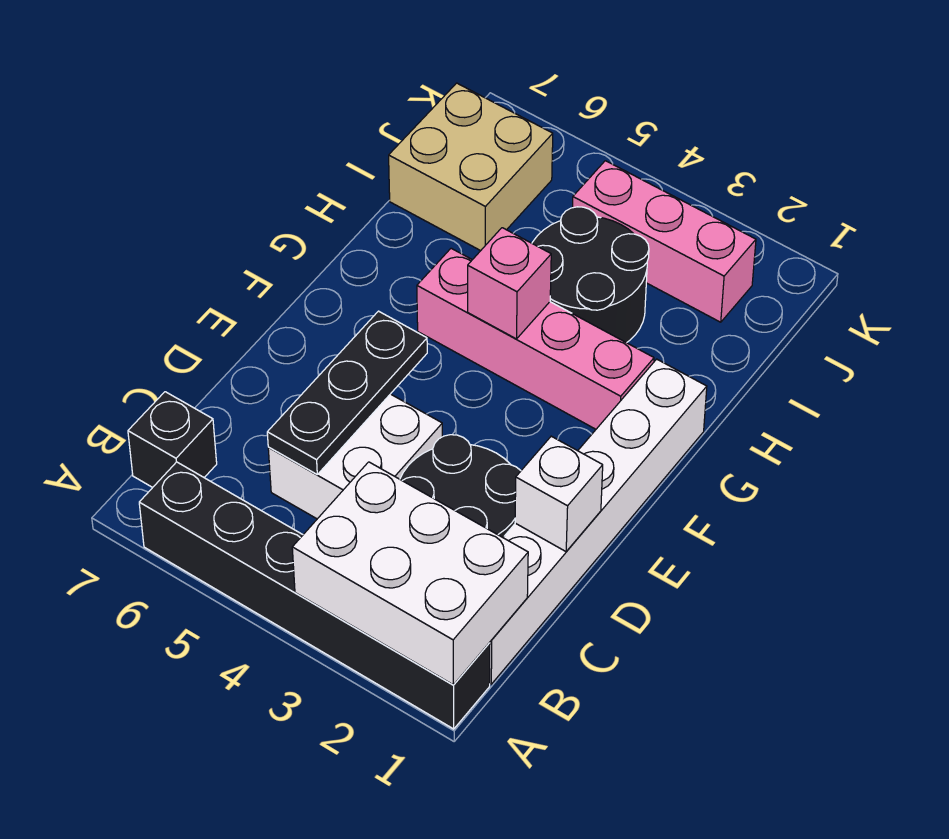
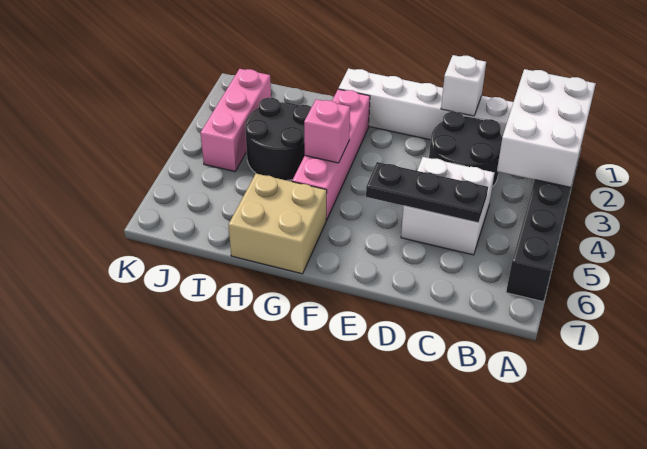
black 1x1 brick [128,392,217,487] -> none
tan 2x2 brick [389,83,553,251] -> tan 2x2 brick moved to [229,174,327,274]

